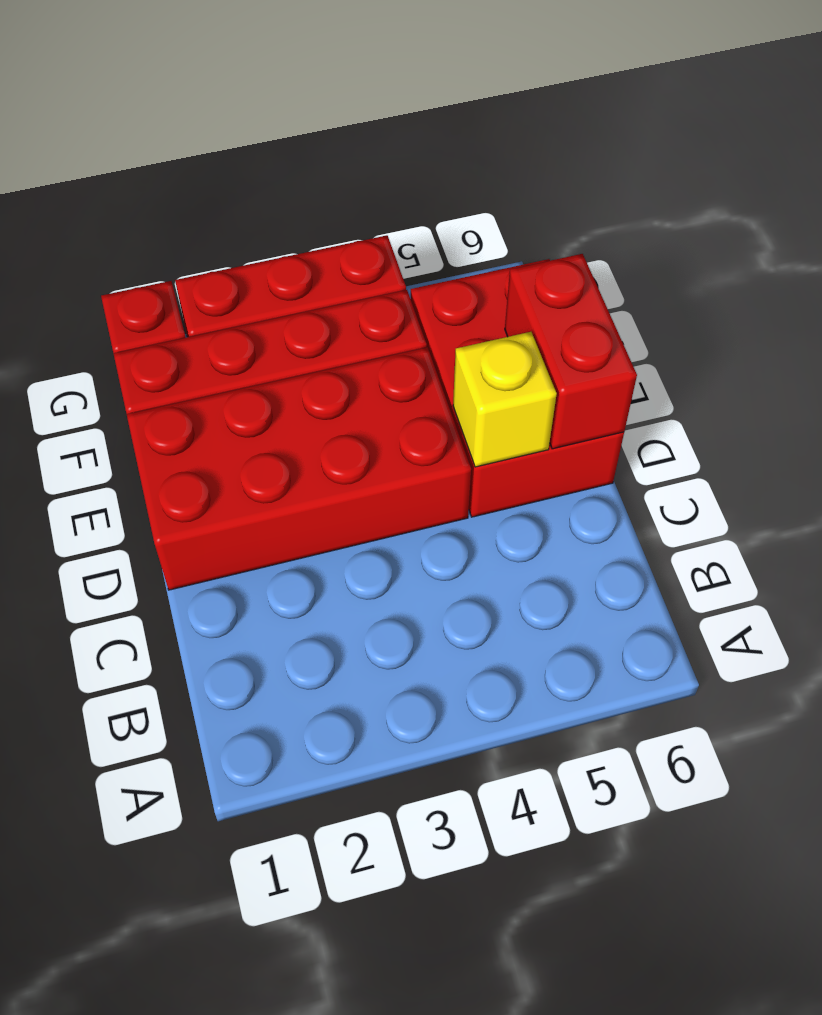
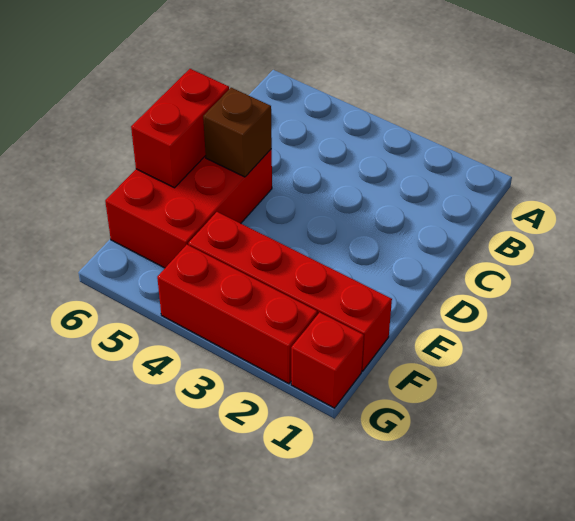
red 2x4 brick [127,347,471,590] -> none
yellow 1x1 brick [453,332,557,467] -> brown 1x1 brick [203,88,272,177]

